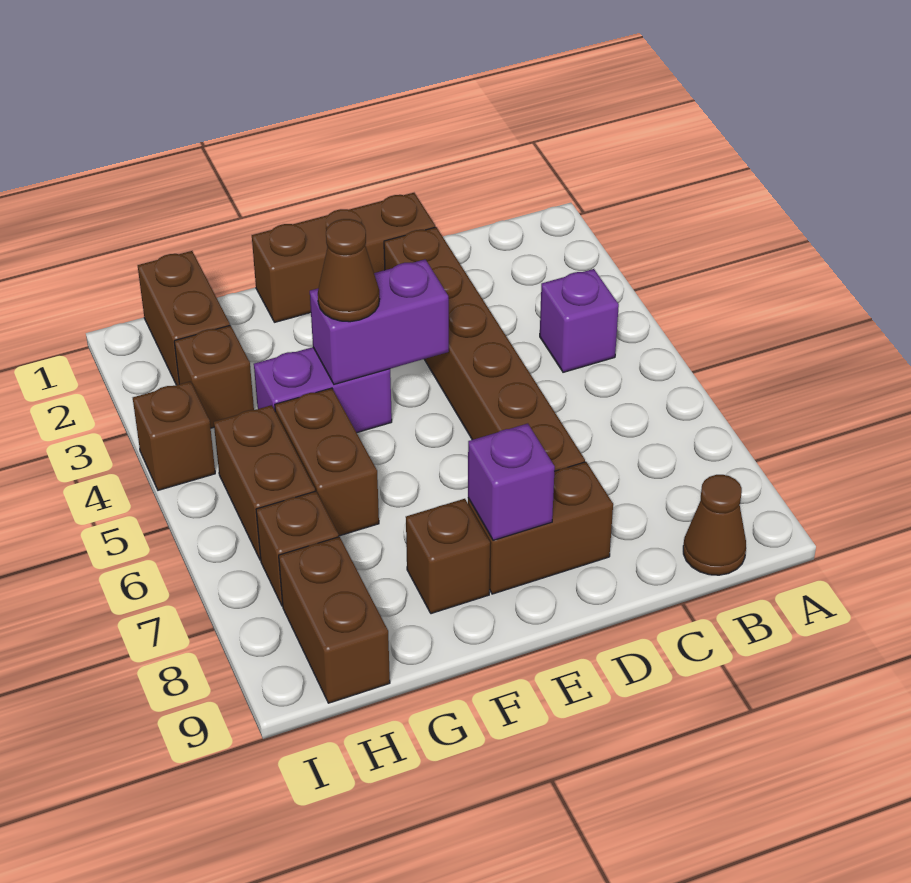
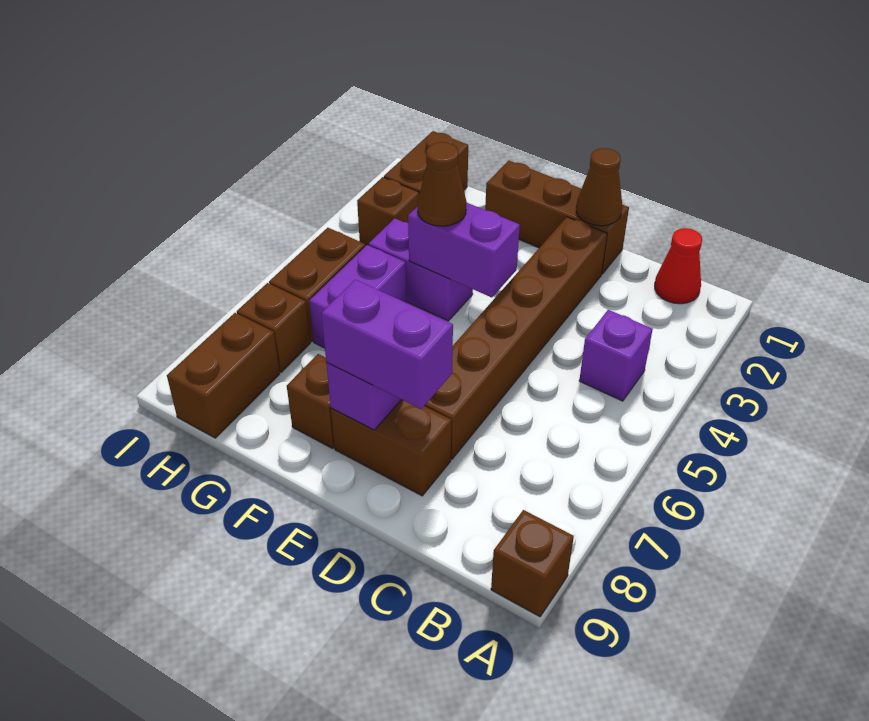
none -> red 1x1 cone [655,228,702,304]
brown 1x1 cone [683,475,746,575] -> brown 1x1 cone moved to [576,148,622,226]
none -> purple 1x2 brick [321,280,453,409]
brown 1x2 brick [275,388,379,536] -> purple 1x2 brick [309,245,407,348]
brown 1x1 brick [133,381,215,490] -> brown 1x1 brick moved to [491,510,574,617]

